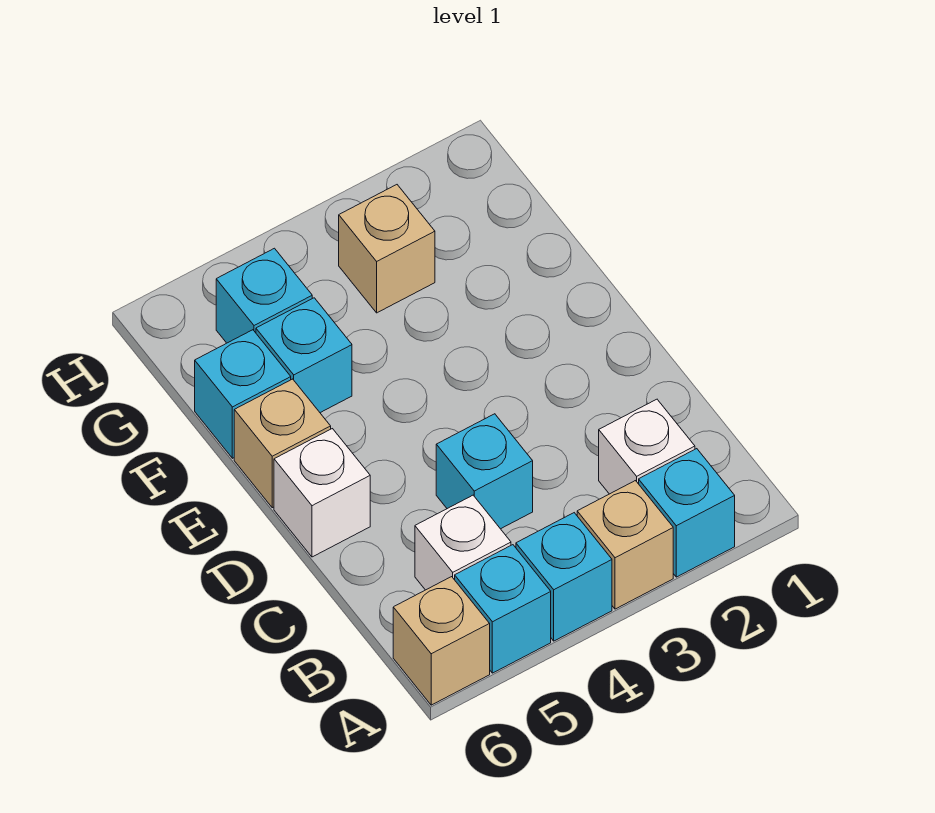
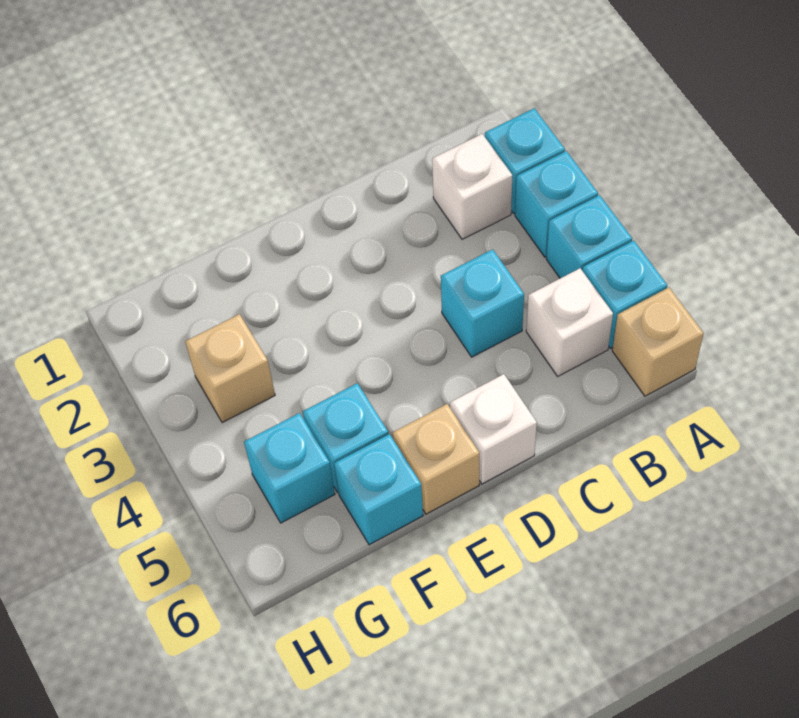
tan 1x1 brick [577,481,673,609] -> cyan 1x1 brick [515,151,598,257]

